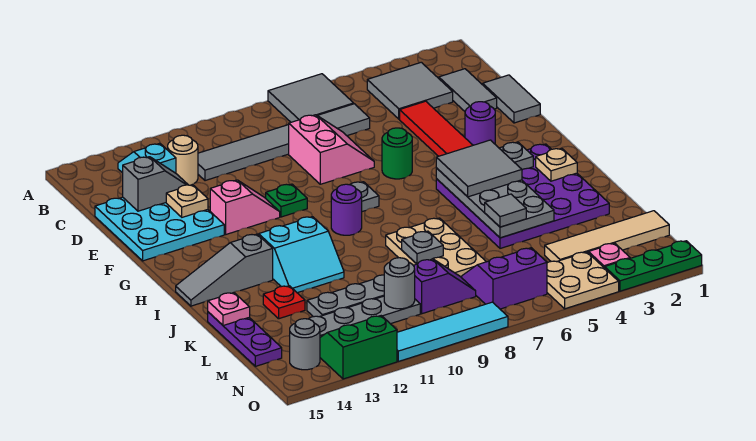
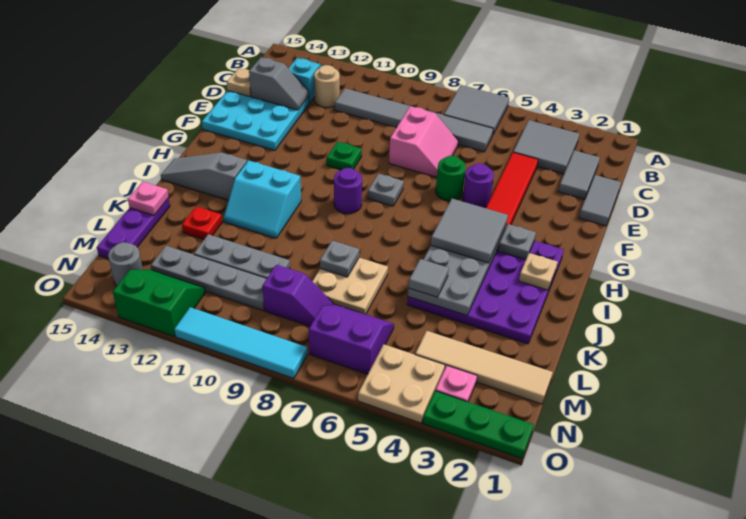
tan 1x1 plate [166,185,208,217] -> tan 1x1 plate moved to [227,68,251,97]
purple 1x1 round brick [465,102,495,145] -> purple 1x1 round brick moved to [463,163,494,208]
pink 1x2 slope [210,180,280,234] -> none
tan 2x3 plate [386,218,486,278] -> tan 2x2 plate [312,258,388,314]
grey 1x1 round brick [384,258,415,309] -> none

